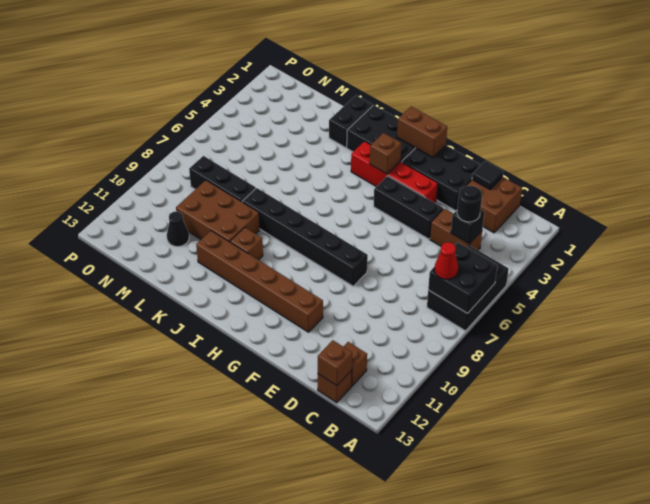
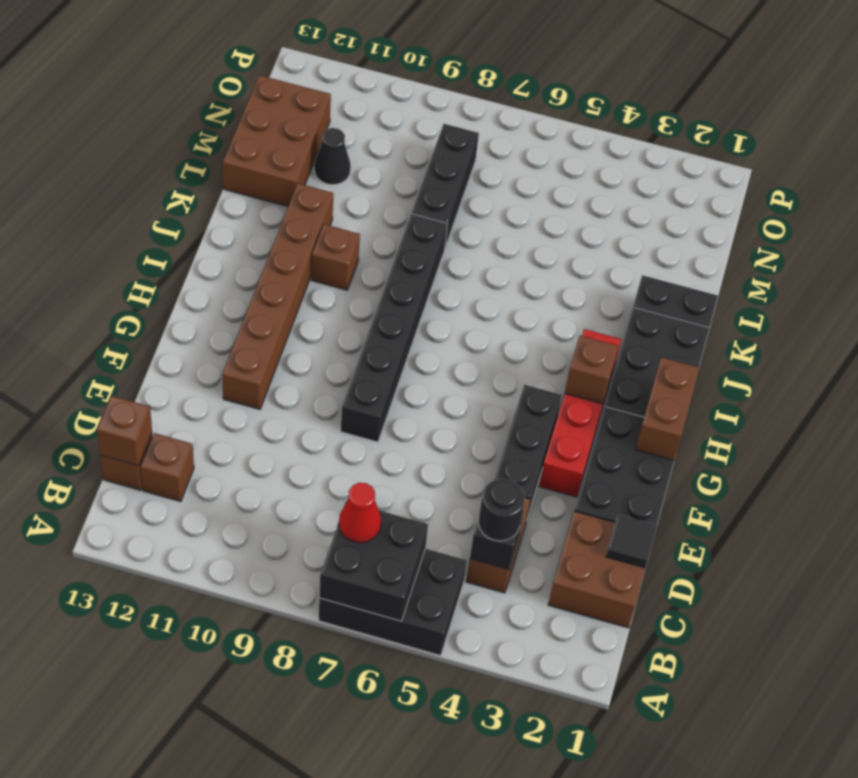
brown 2x3 brick [176,180,260,242] -> brown 2x3 brick moved to [223,75,331,206]

